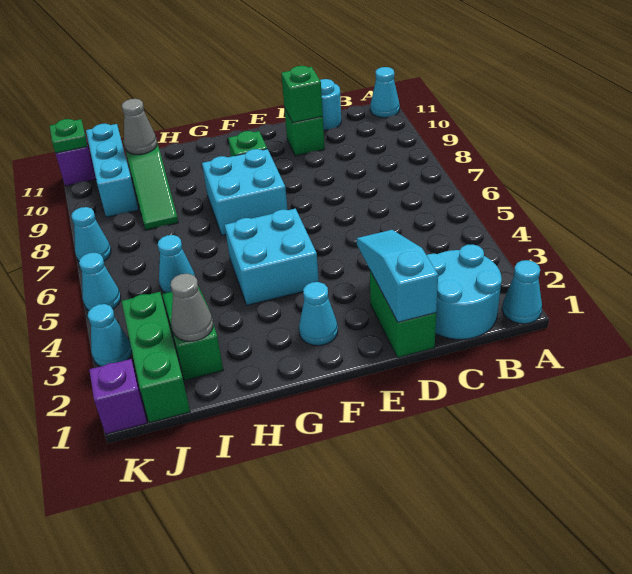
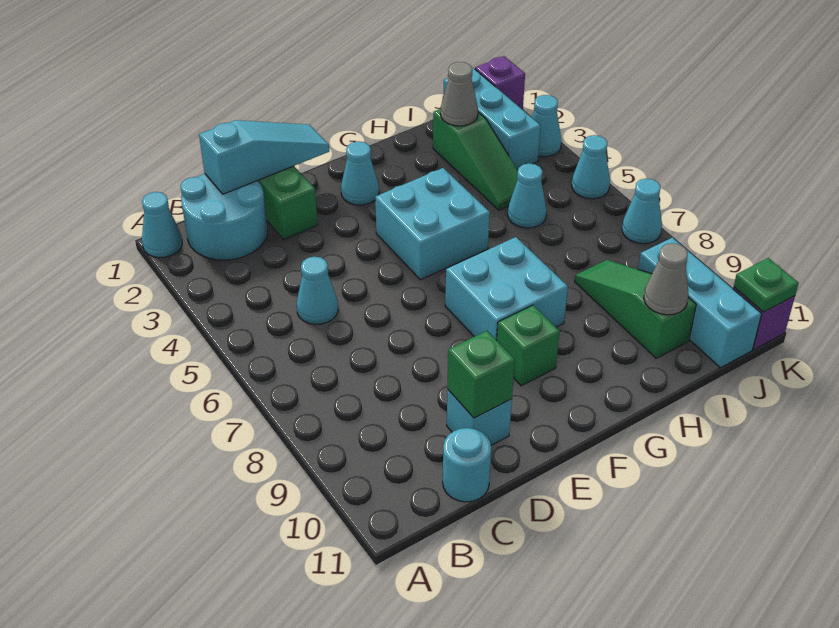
cyan 1x1 cone [370,67,400,118] -> cyan 1x1 cone moved to [297,257,338,325]
cyan 1x3 slope [357,230,438,322] -> cyan 1x3 slope turned to [199,120,329,194]
green 1x1 brick [284,108,325,156] -> cyan 1x1 brick [447,389,512,445]
green 1x3 brick [122,292,190,423] -> cyan 1x3 brick [443,68,541,170]

